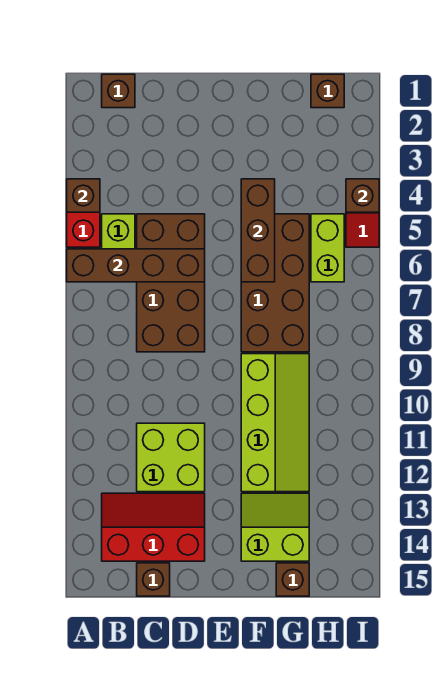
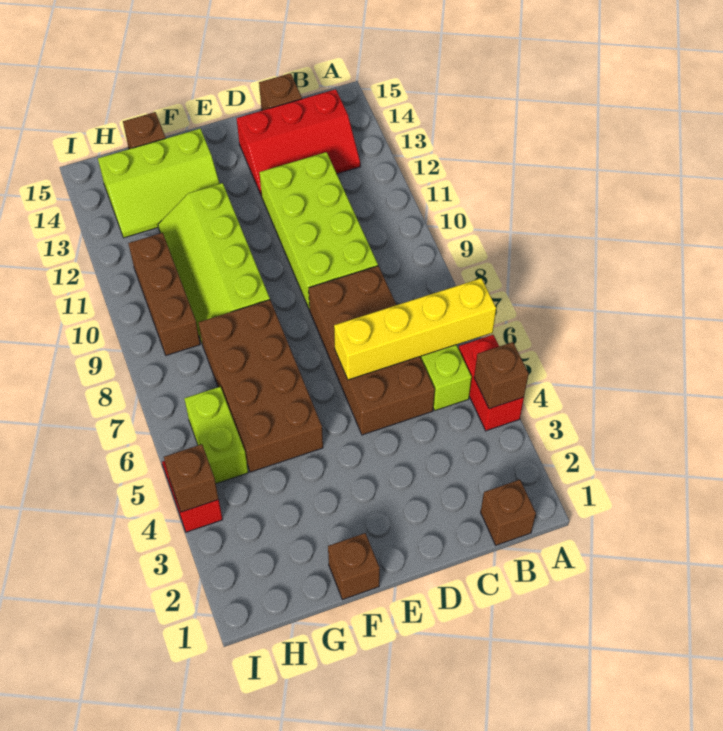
brown 1x4 brick [67,249,205,282] -> yellow 1x4 brick [334,278,496,380]
lime 2x2 brick [137,423,205,492] -> lime 2x4 brick [259,152,378,310]
brown 1x3 brick [241,179,275,282] -> brown 1x3 brick moved to [128,233,200,355]
lime 2x2 slope [241,493,309,561] -> lime 2x3 slope [98,129,220,238]
brown 1x1 brick [311,74,344,108] -> brown 1x1 brick moved to [328,533,380,600]

